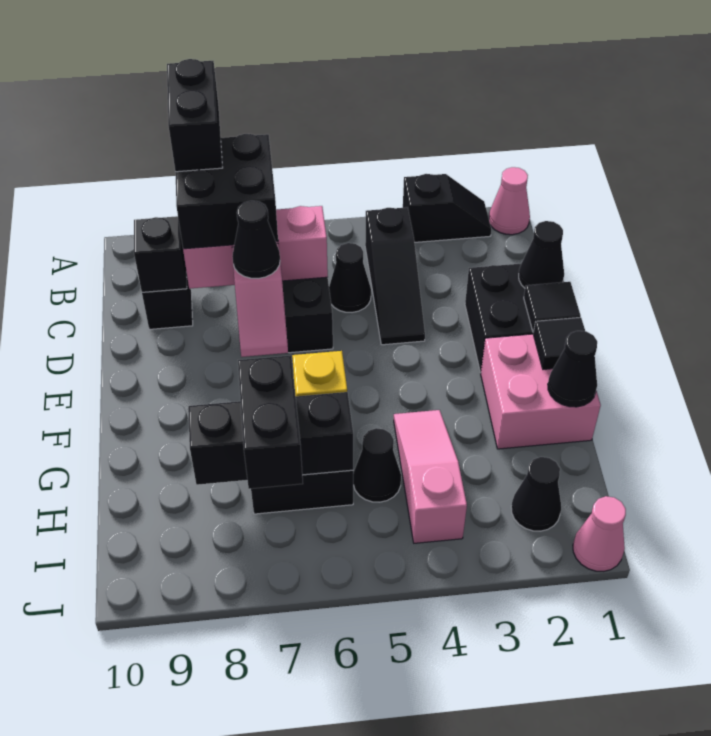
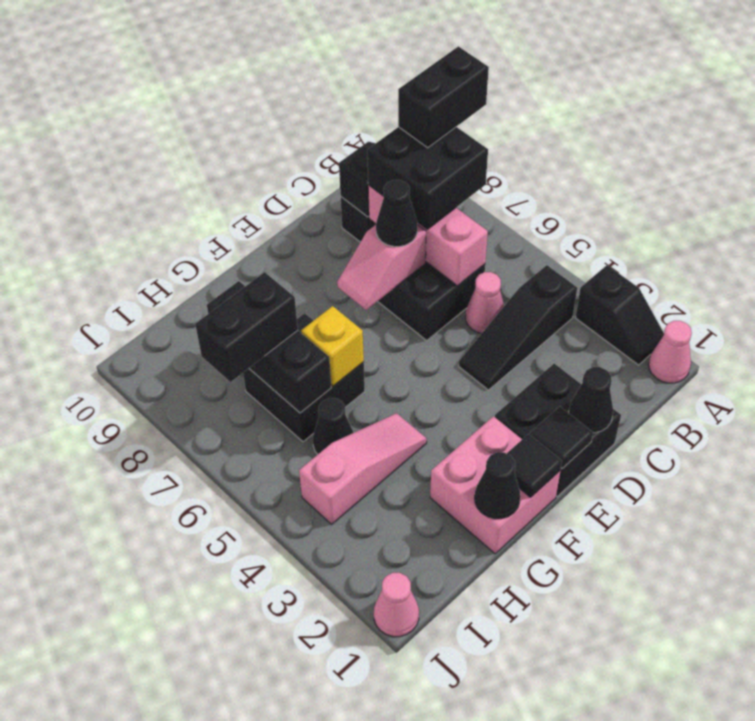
black 1x1 cone [329,243,371,312] -> pink 1x1 cone [466,272,504,334]
black 1x1 cone [511,457,561,531] -> none

